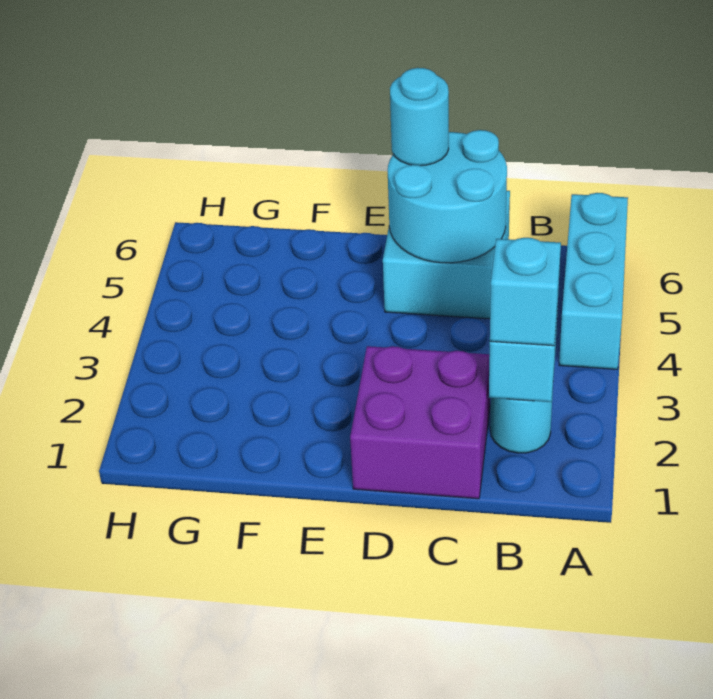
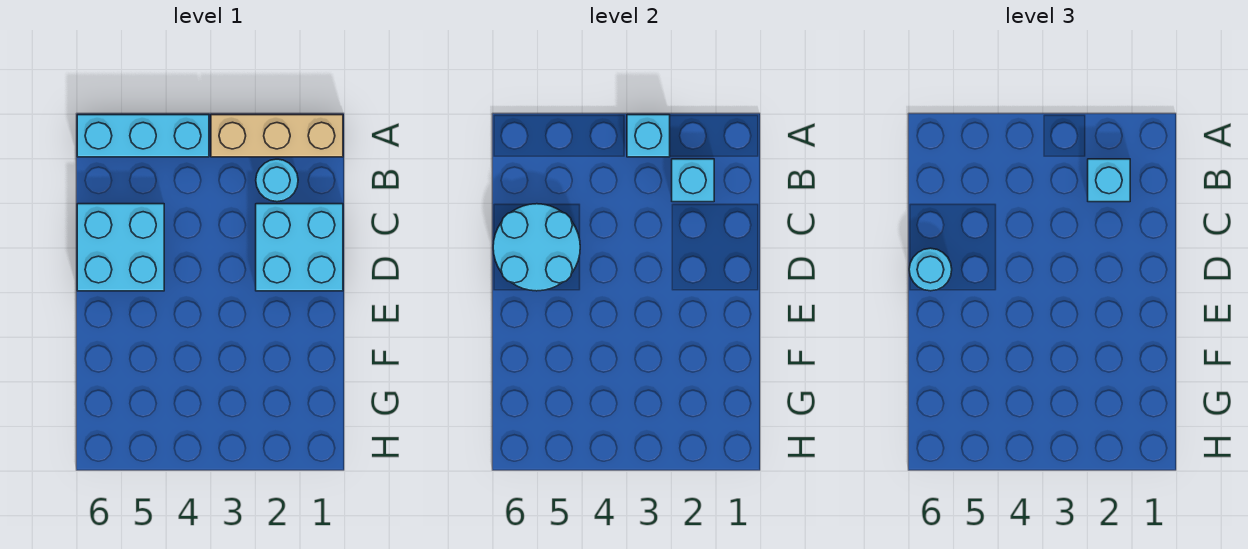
none -> tan 1x3 brick [211,115,343,157]
none -> cyan 1x1 brick [627,115,670,157]
purple 2x2 brick [350,346,490,499] -> cyan 2x2 brick [256,204,343,291]

